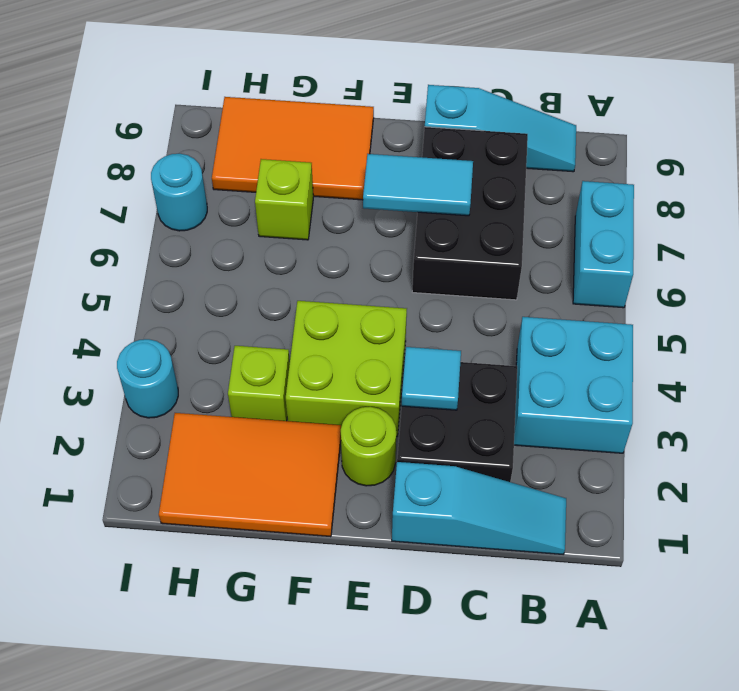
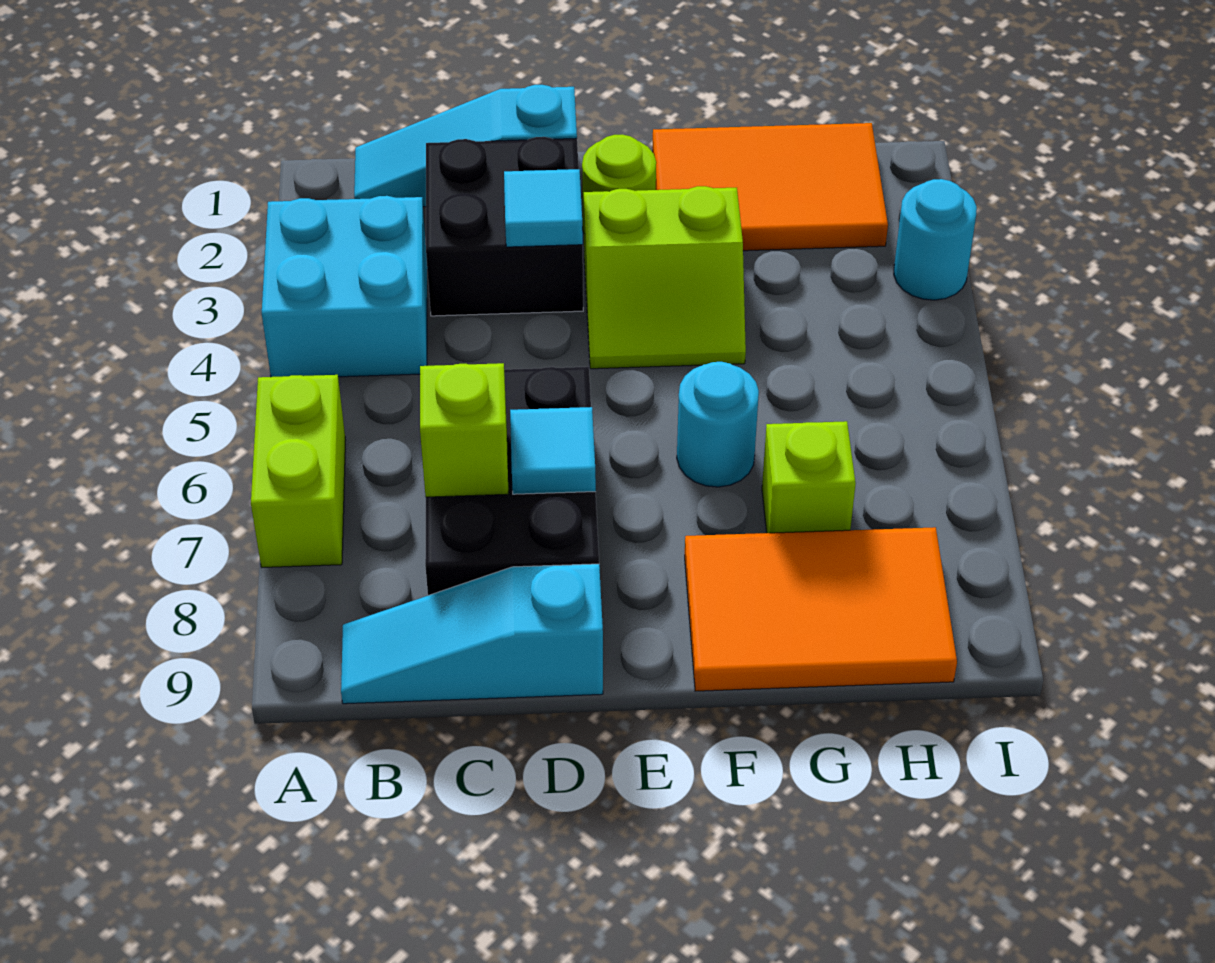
cyan 1x2 brick [573,181,634,308] -> lime 1x2 brick [251,375,345,567]
cyan 1x2 tile [363,154,473,216] -> cyan 1x1 tile [510,407,596,494]
lime 2x2 brick [286,301,407,437] -> lime 2x2 slope [584,186,746,369]
lime 1x1 brick [228,346,290,421] -> lime 1x1 brick moved to [420,363,509,497]
cyan 1x1 round brick [151,154,207,231] -> cyan 1x1 round brick moved to [677,362,759,487]

